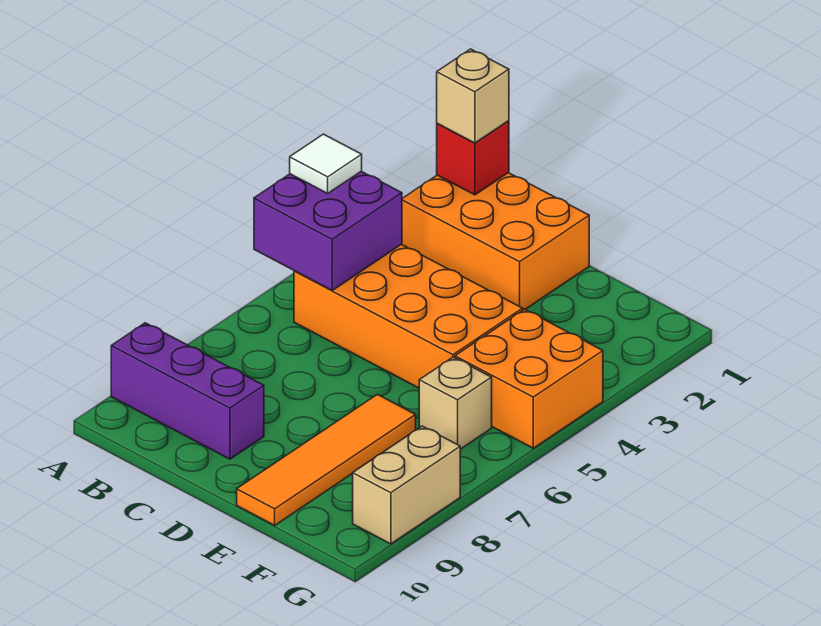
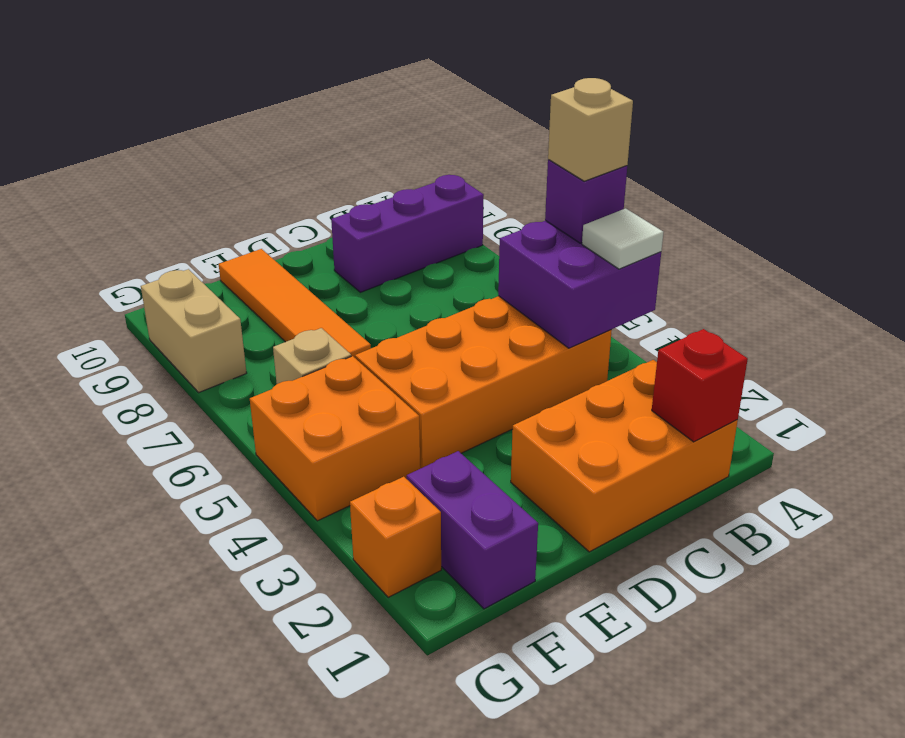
none -> purple 1x1 brick [545,160,627,243]
tan 1x1 brick [437,49,509,143] -> tan 1x1 brick moved to [548,78,633,181]
none -> purple 1x2 brick [407,451,538,609]
none -> orange 1x1 brick [350,477,441,597]

